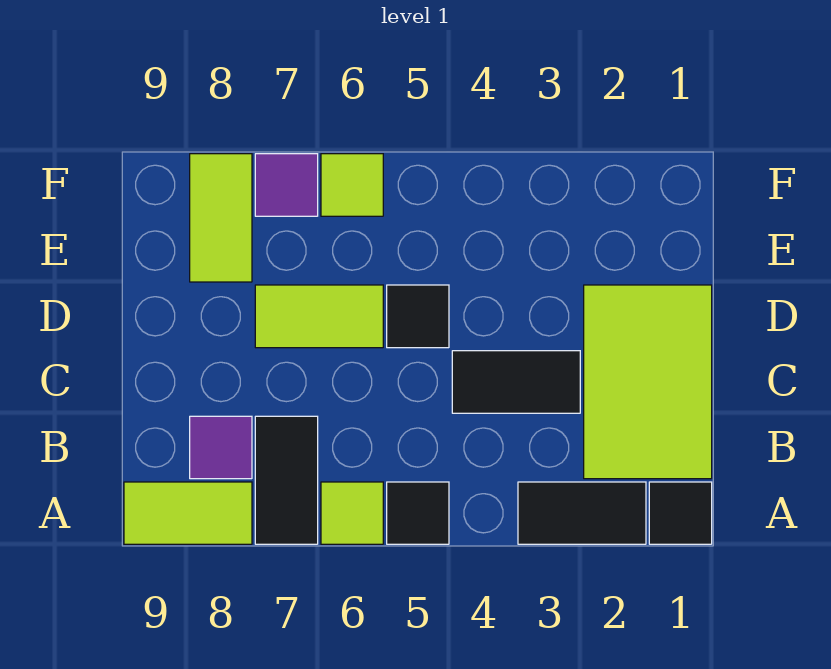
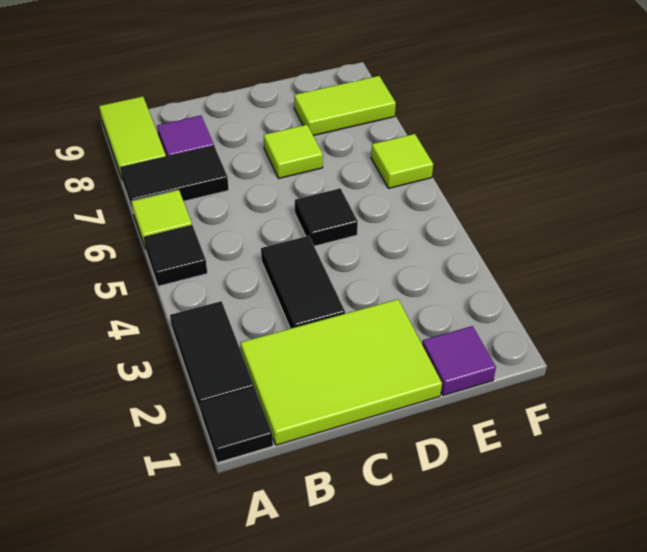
lime 1x2 tile [255,285,383,348] -> lime 1x1 tile [264,125,323,179]
purple 1x1 tile [255,154,318,216] -> purple 1x1 tile moved to [422,326,496,395]

